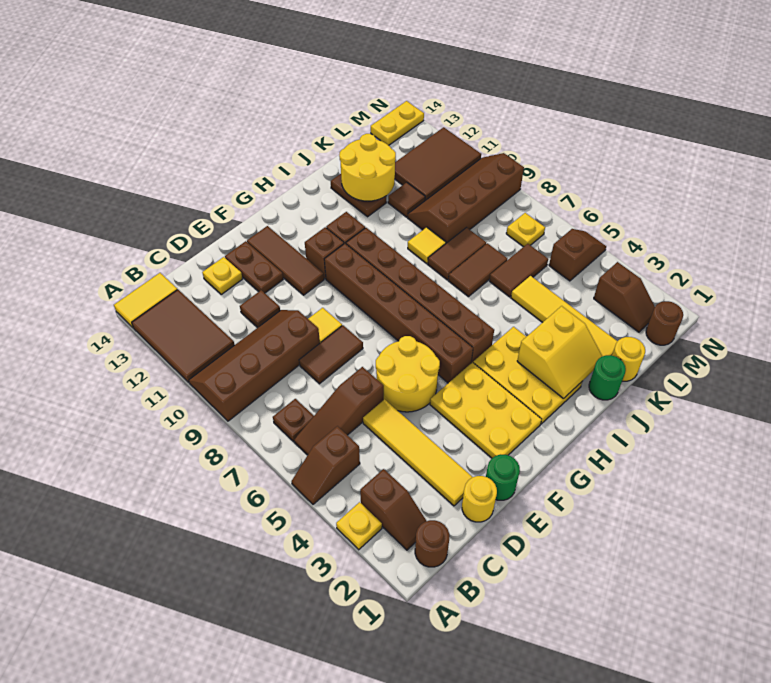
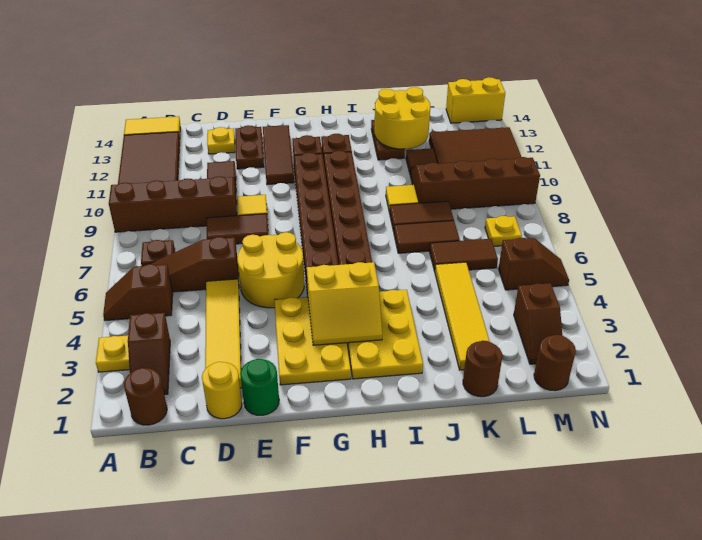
yellow 2x2 slope [517,306,602,399] -> yellow 2x2 slope moved to [307,262,382,345]
green 1x1 round brick [589,355,626,400] -> none
yellow 1x1 round brick [612,337,645,381] -> brown 1x1 round brick [463,341,502,397]
yellow 1x2 plate [371,101,424,145] -> yellow 1x2 brick [446,77,505,123]

